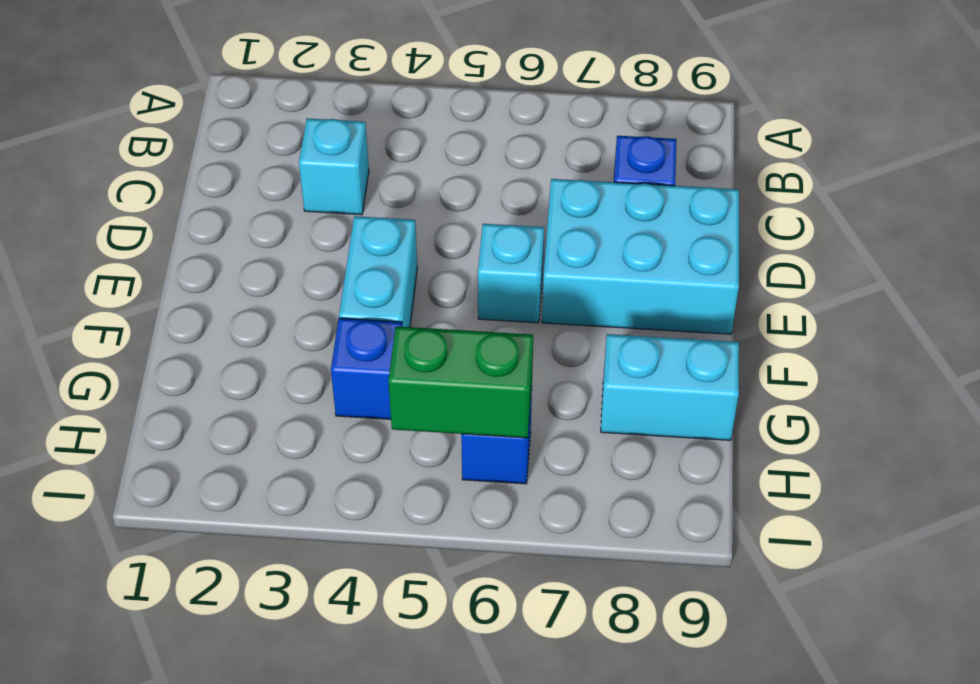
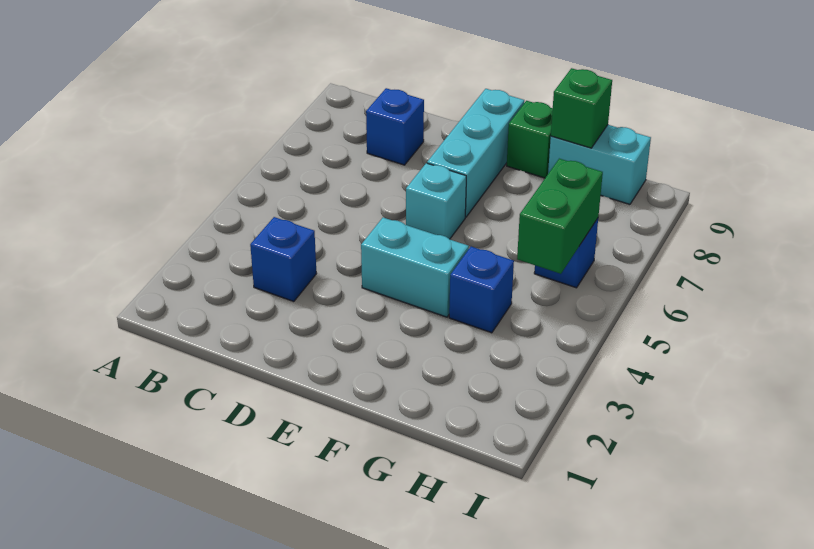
cyan 1x1 brick [299,118,369,215] -> blue 1x1 brick [250,217,317,302]
cyan 2x3 brick [542,179,739,334] -> cyan 1x3 brick [427,89,524,217]
none -> green 1x1 brick [507,101,553,178]
cyan 1x2 brick [601,334,739,440] -> cyan 1x2 brick turned to [548,125,651,204]
none -> green 1x1 brick [551,68,612,148]

